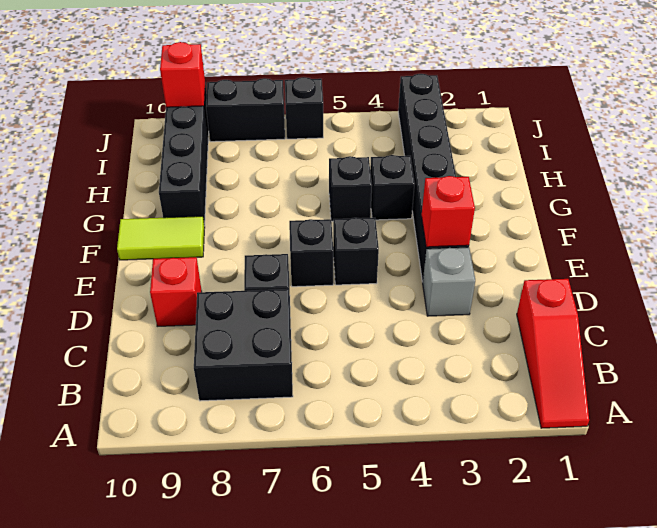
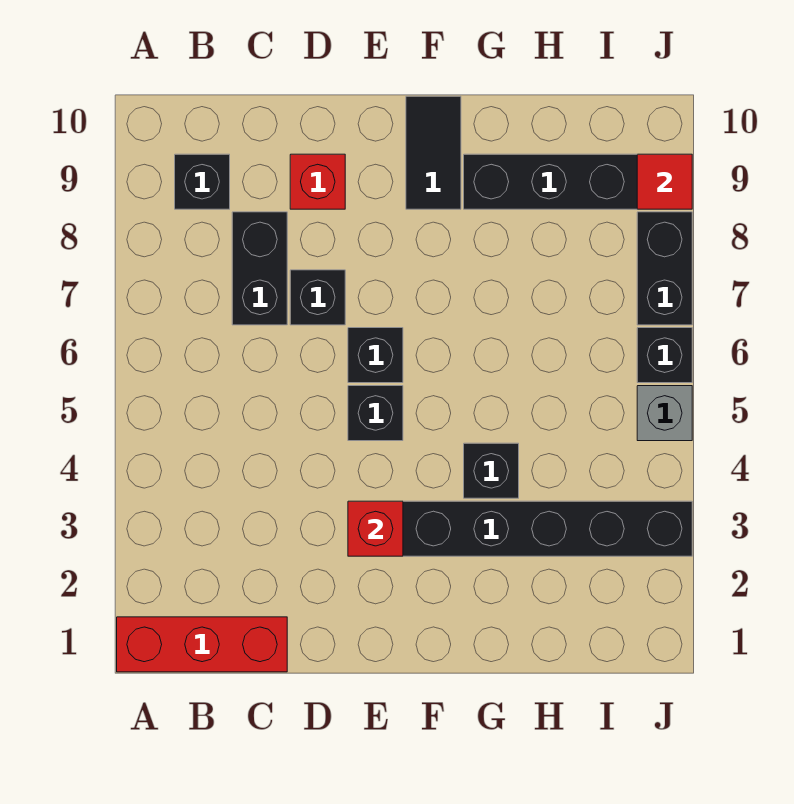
red 1x3 slope [517,279,589,428] -> red 1x3 brick [117,617,287,672]
black 2x2 brick [194,289,293,401] -> black 1x2 brick [232,212,287,325]
grey 1x1 brick [423,247,475,316] -> grey 1x1 brick moved to [637,386,692,441]
lime 1x2 tile [117,216,205,260] -> black 1x2 tile [406,96,461,209]
black 1x1 brick [329,156,372,222] -> black 1x1 brick moved to [175,154,230,209]
red 1x1 brick [160,42,205,107] -> red 1x1 tile [637,154,692,209]

